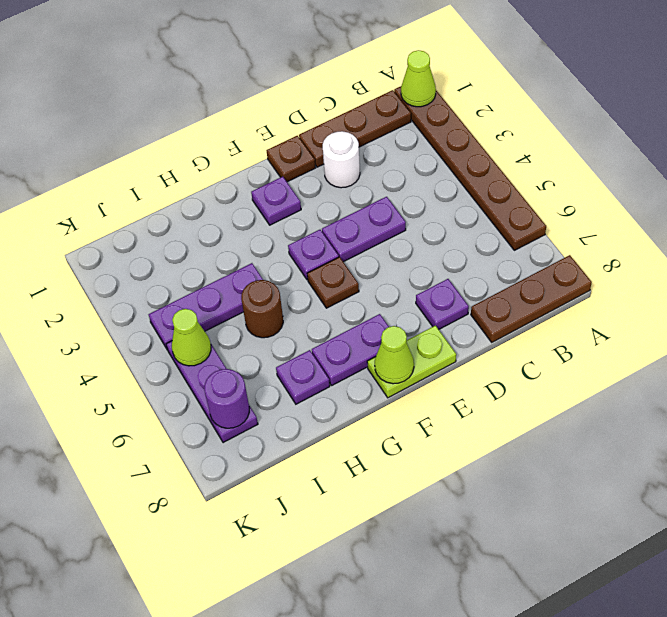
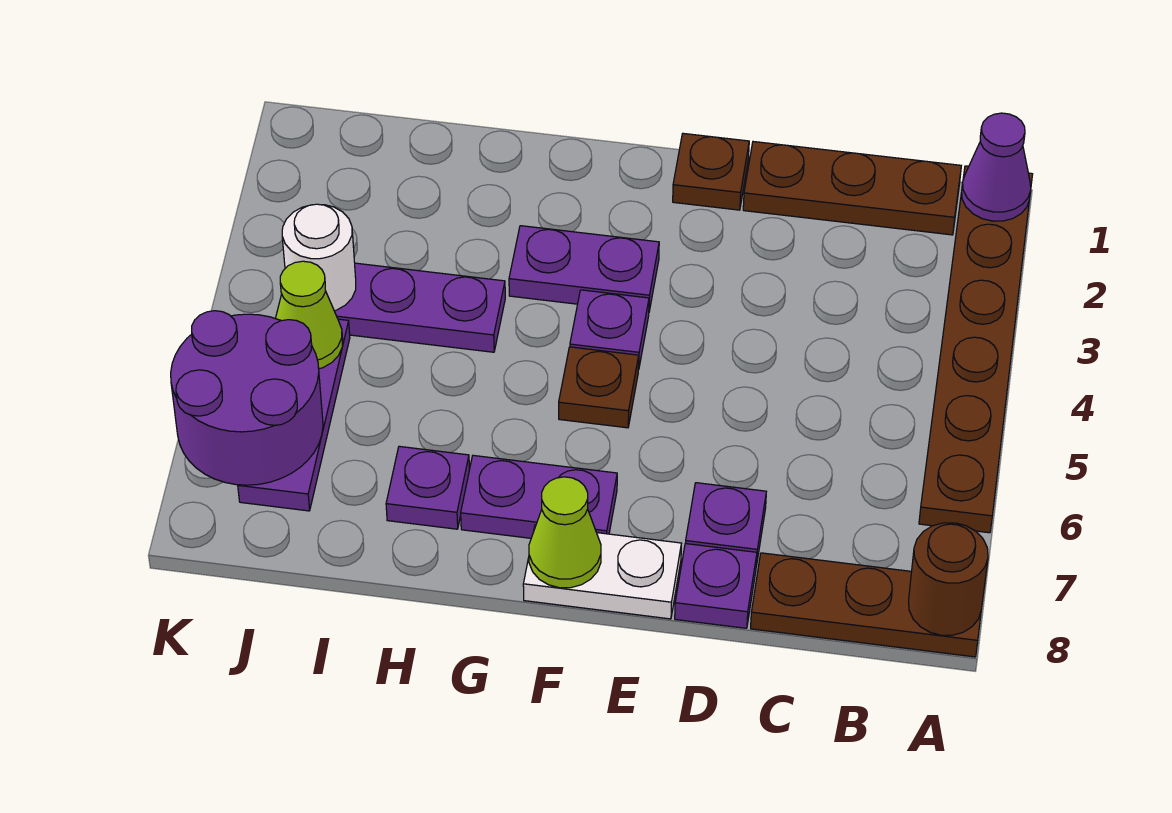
lime 1x1 cone [401,50,436,107] -> purple 1x1 cone [962,113,1031,221]
white 1x1 round brick [323,131,360,188] -> white 1x1 round brick moved to [282,204,356,311]
purple 1x2 plate [322,197,406,262] -> purple 1x2 plate moved to [509,226,659,311]
lime 1x2 plate [367,326,456,398] -> white 1x2 plate [523,525,681,619]
purple 1x1 plate [251,177,301,225] -> purple 1x1 plate moved to [675,544,757,628]
brown 1x1 round brick [241,280,283,338] -> brown 1x1 round brick moved to [909,523,988,635]
purple 1x1 round brick [204,369,249,428] -> purple 2x2 round brick [171,311,323,485]

